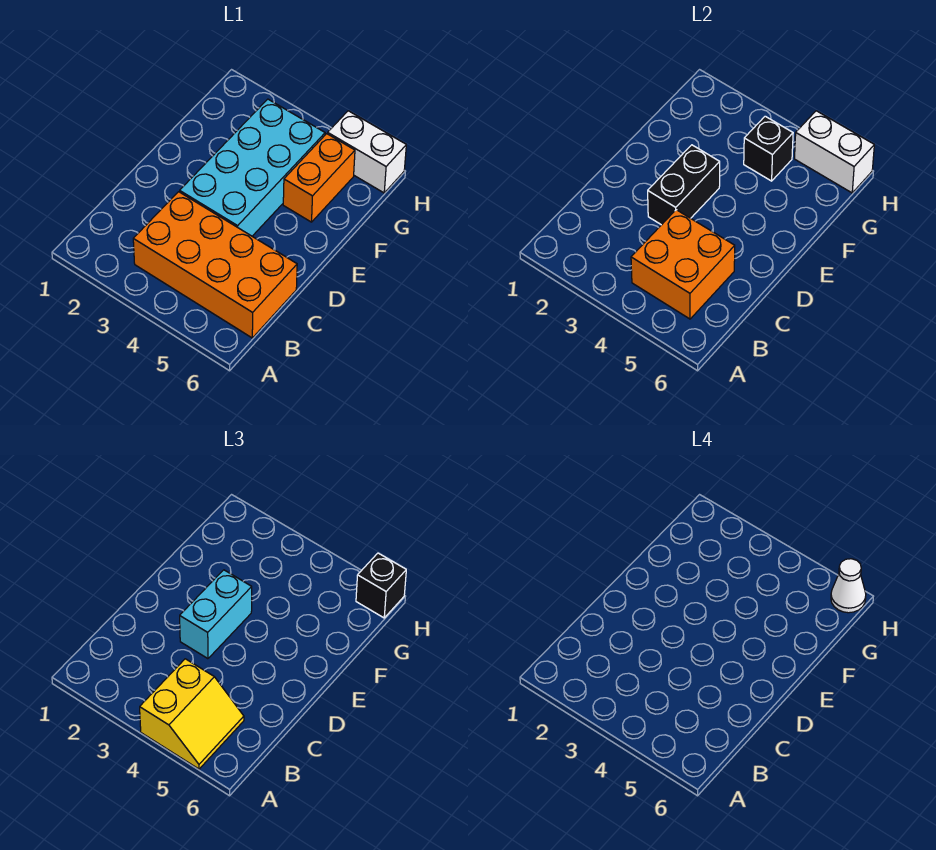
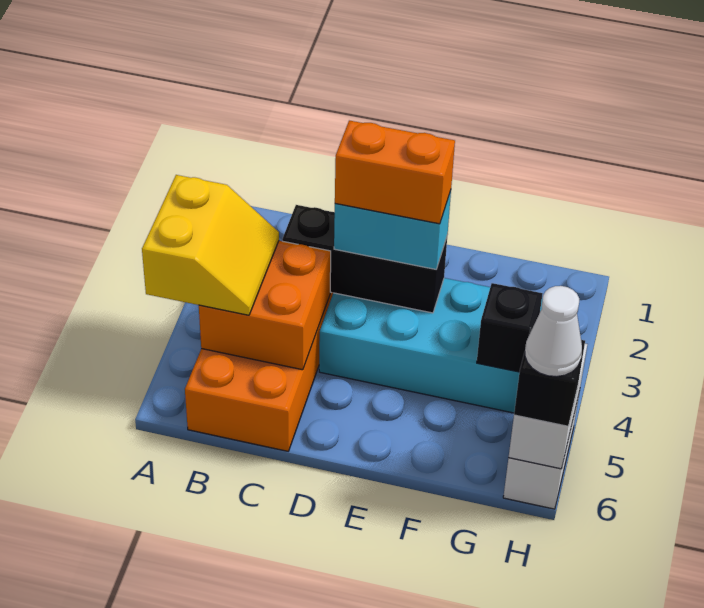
yellow 2x2 slope [140,659,244,769] -> yellow 2x2 slope turned to [142,175,279,315]
black 1x2 brick [648,145,720,225] -> black 1x3 brick [282,205,447,313]
orange 1x2 brick [283,134,355,222] -> orange 1x2 brick moved to [335,121,455,224]

